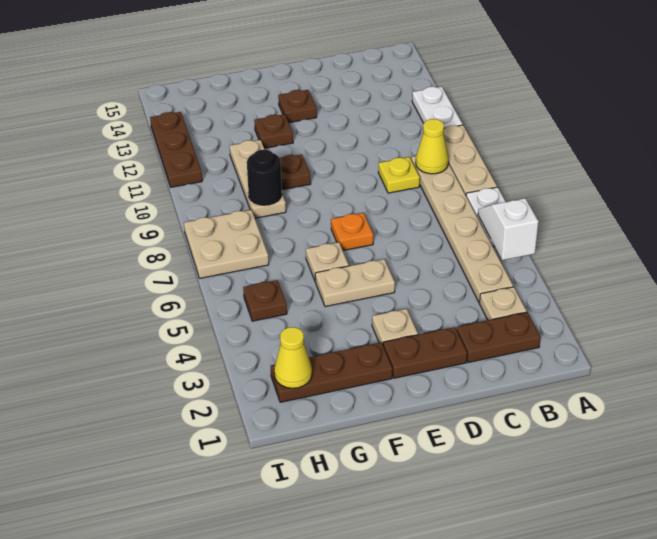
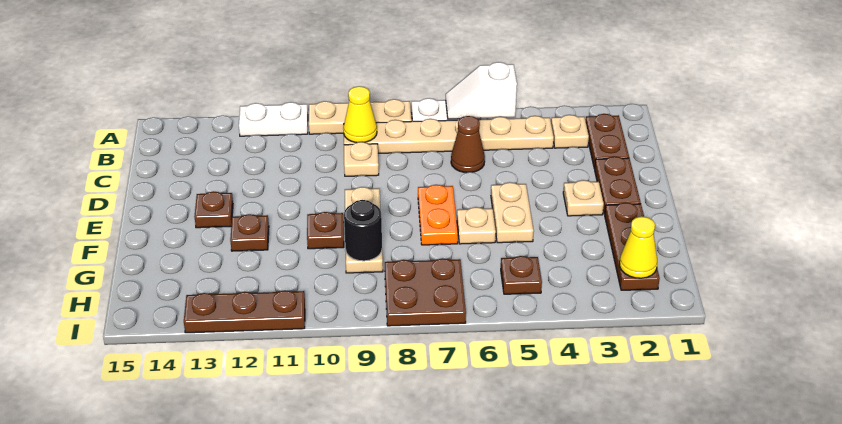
none -> brown 1x1 cone [451,116,485,173]
yellow 1x1 plate [378,157,420,193] -> tan 1x1 plate [344,142,379,176]
orange 1x1 plate [331,213,373,251] -> orange 1x2 plate [418,185,458,245]
tan 1x3 plate [230,140,286,218] -> tan 1x3 plate turned to [345,187,383,273]
tan 2x2 plate [184,210,269,278] -> brown 2x2 plate [385,258,466,326]

